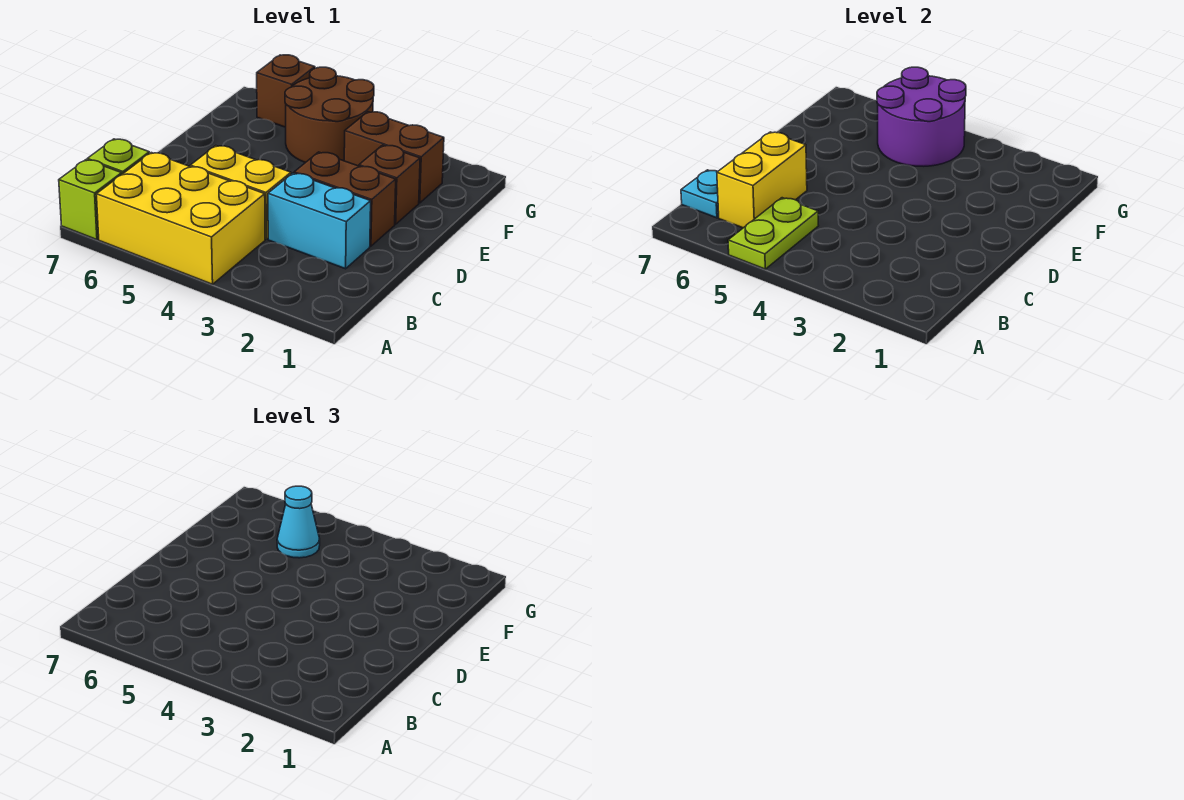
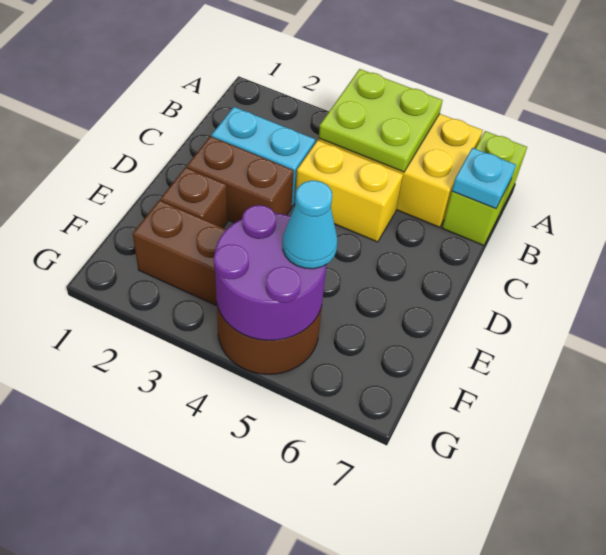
lime 1x2 plate [728,198,819,269] -> lime 2x2 plate [319,69,443,172]
yellow 1x2 brick [717,132,807,228] -> none
brown 1x1 brick [257,55,315,127] -> none

